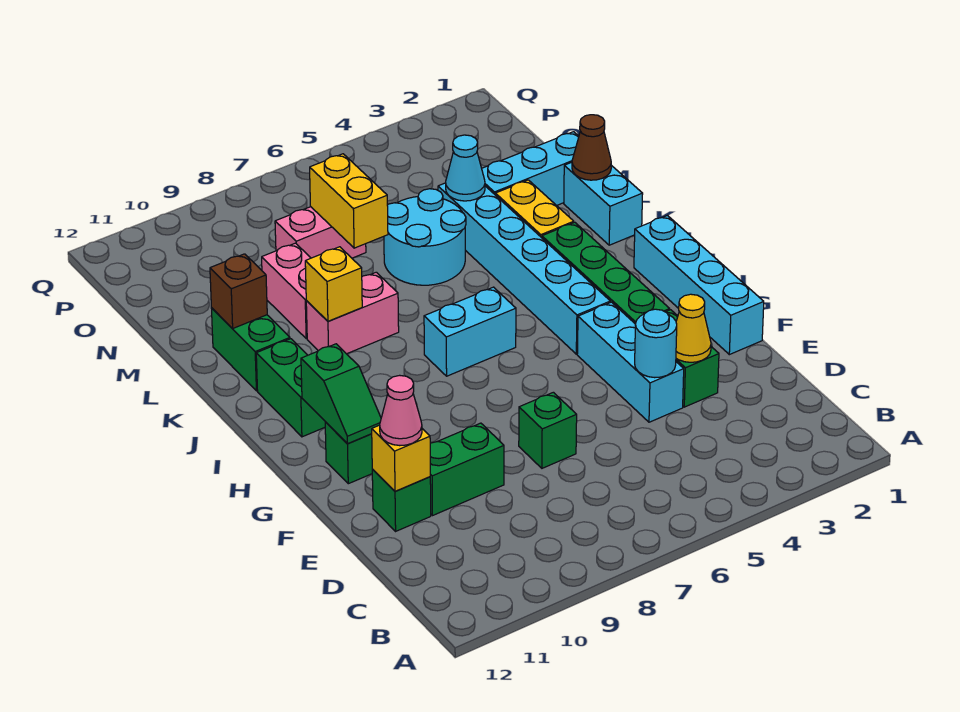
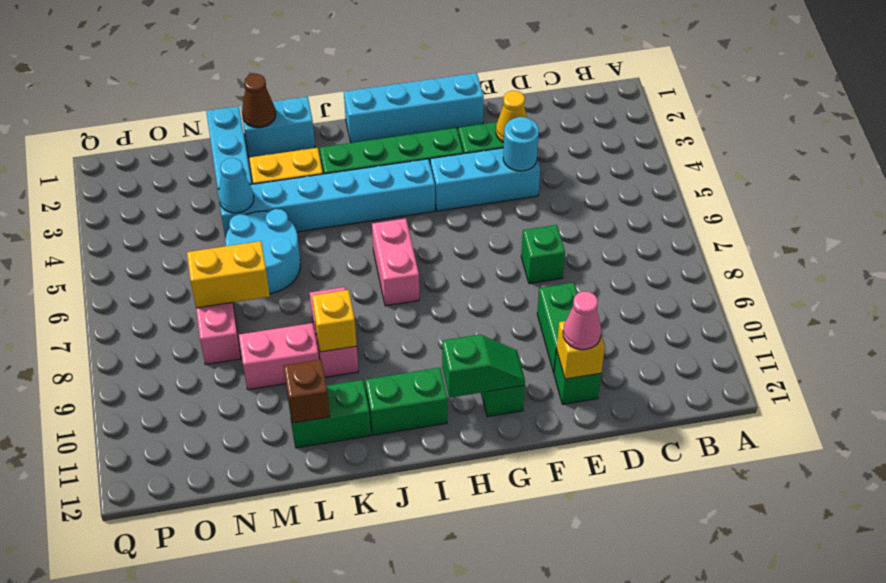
cyan 1x2 brick [424,287,516,376] -> pink 1x2 brick [372,218,419,306]

